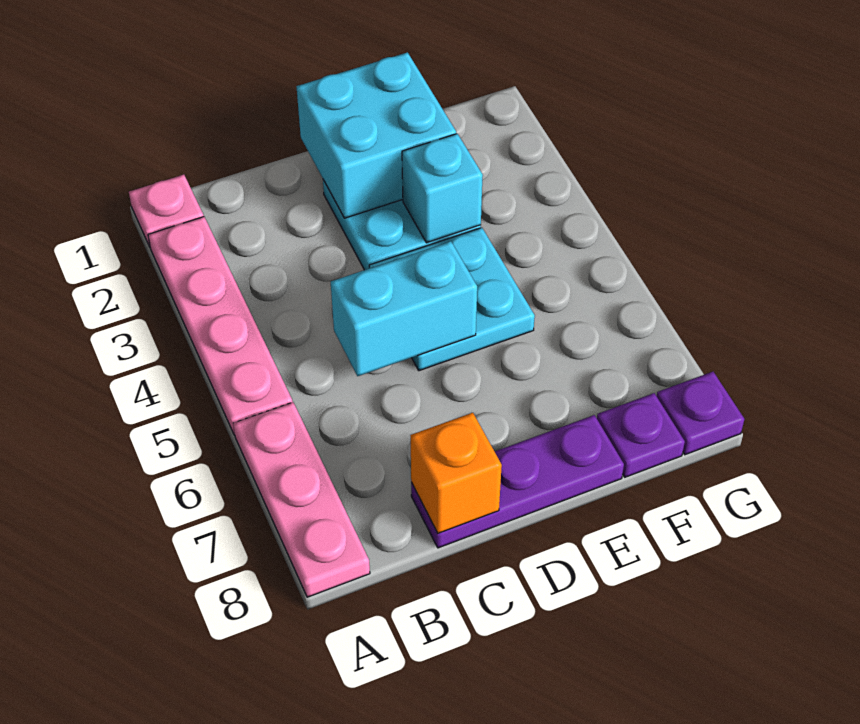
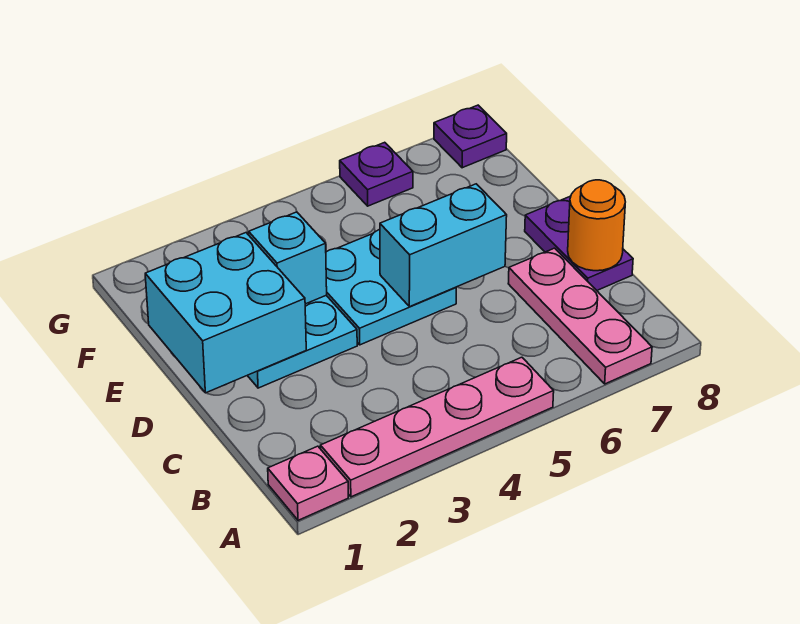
pink 1x3 plate [233,402,370,597] -> pink 1x3 plate turned to [508,248,652,384]
cyan 1x2 brick [331,241,477,376] -> cyan 1x2 brick turned to [380,184,507,307]
purple 1x3 plate [411,415,624,548] -> purple 1x2 plate [525,197,633,290]
orange 1x1 brick [411,413,502,533] -> orange 1x1 round brick [568,180,625,271]
purple 1x1 plate [597,393,685,477] -> purple 1x1 plate moved to [340,142,413,206]

